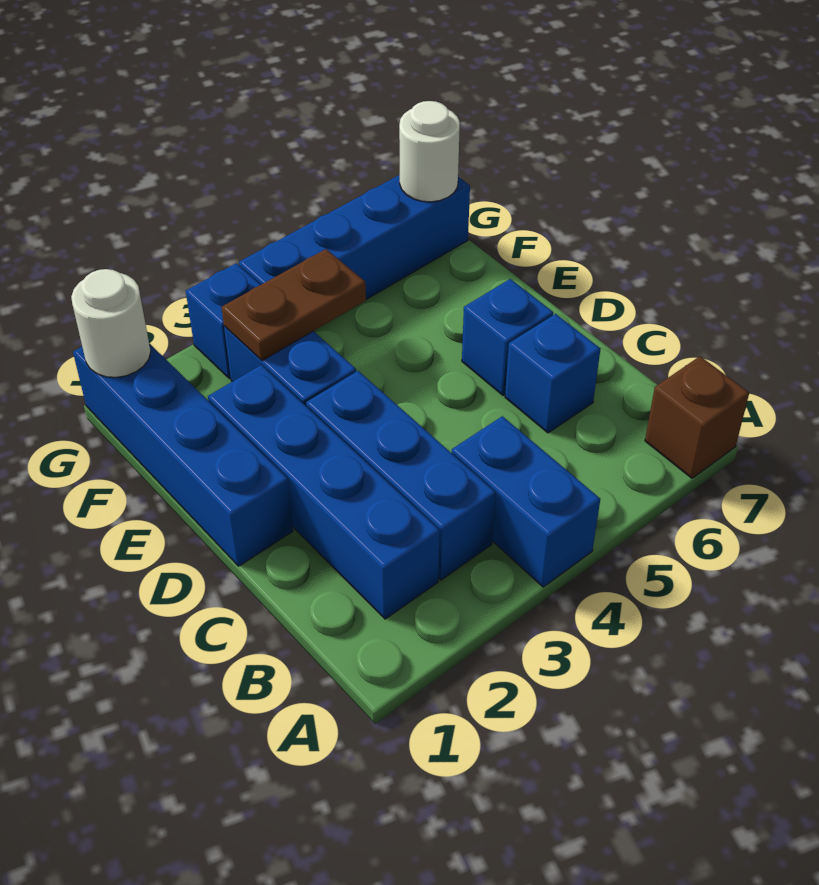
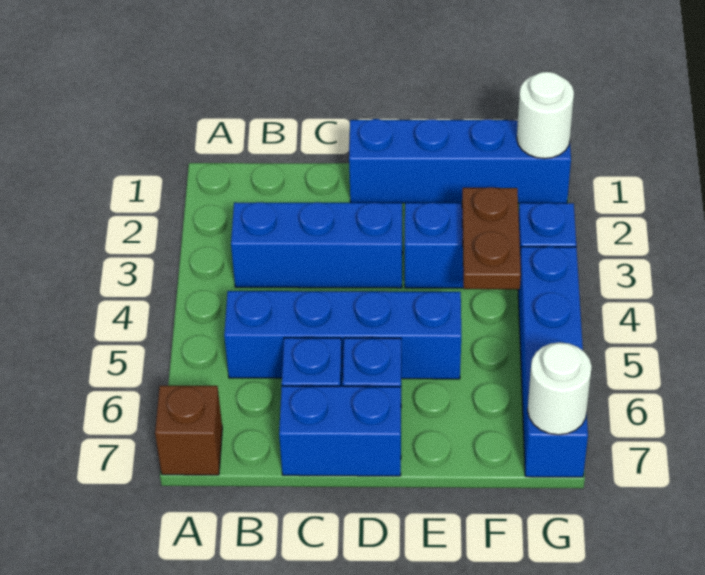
blue 1x2 brick [452,416,600,587] -> blue 1x2 brick moved to [279,386,401,476]
blue 1x4 brick [208,365,440,619] -> blue 1x4 brick moved to [224,291,461,379]

